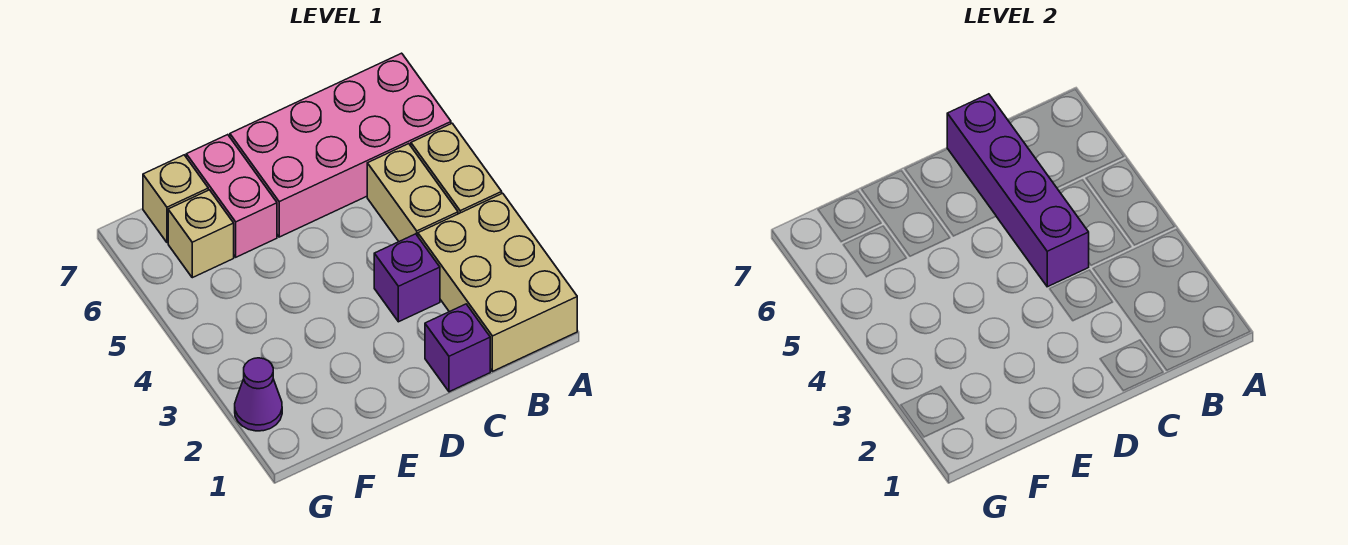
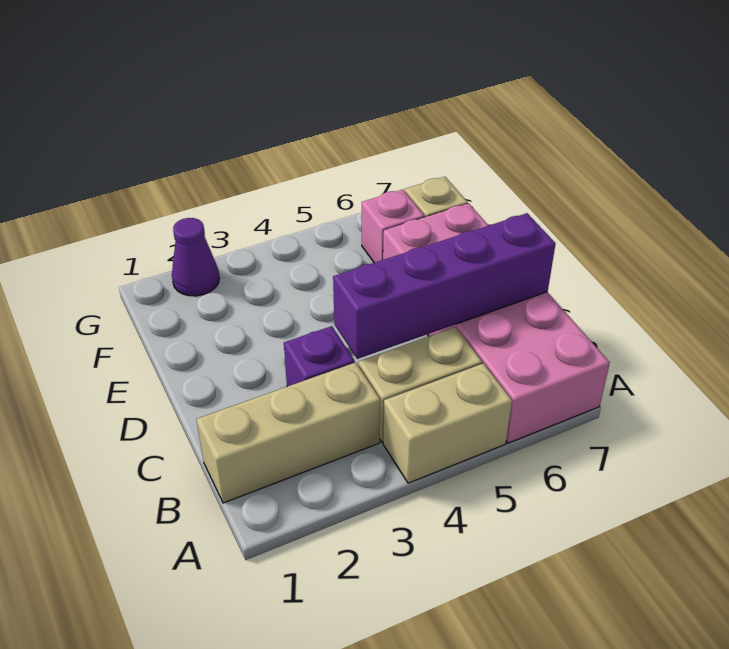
tan 2x3 brick [418,193,577,371] -> tan 1x3 brick [196,362,380,503]
purple 1x1 brick [425,304,490,392] -> none
tan 1x1 brick [168,190,234,278] -> pink 1x1 brick [362,190,425,263]

